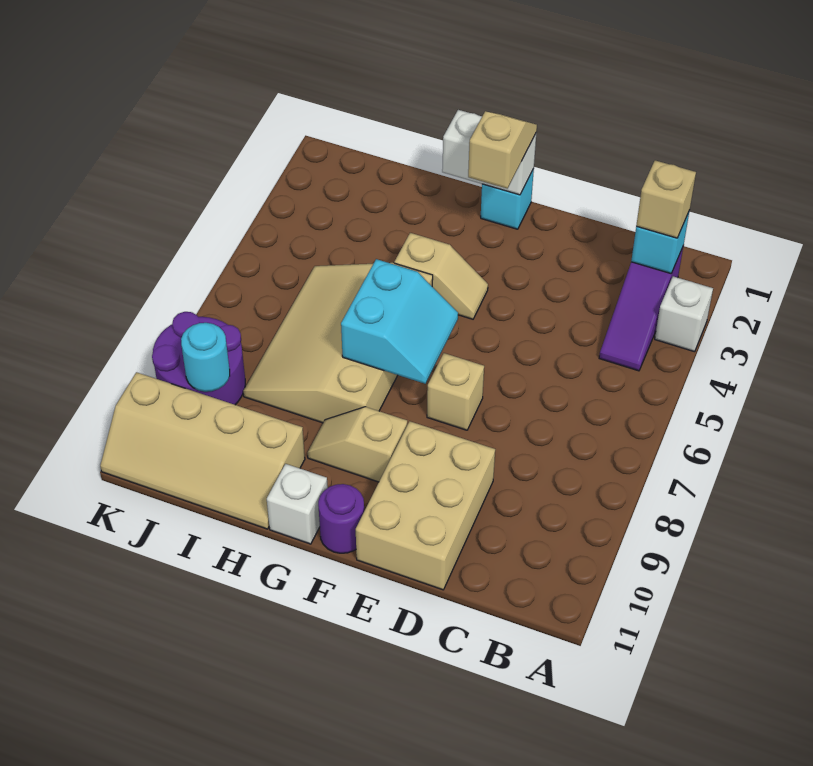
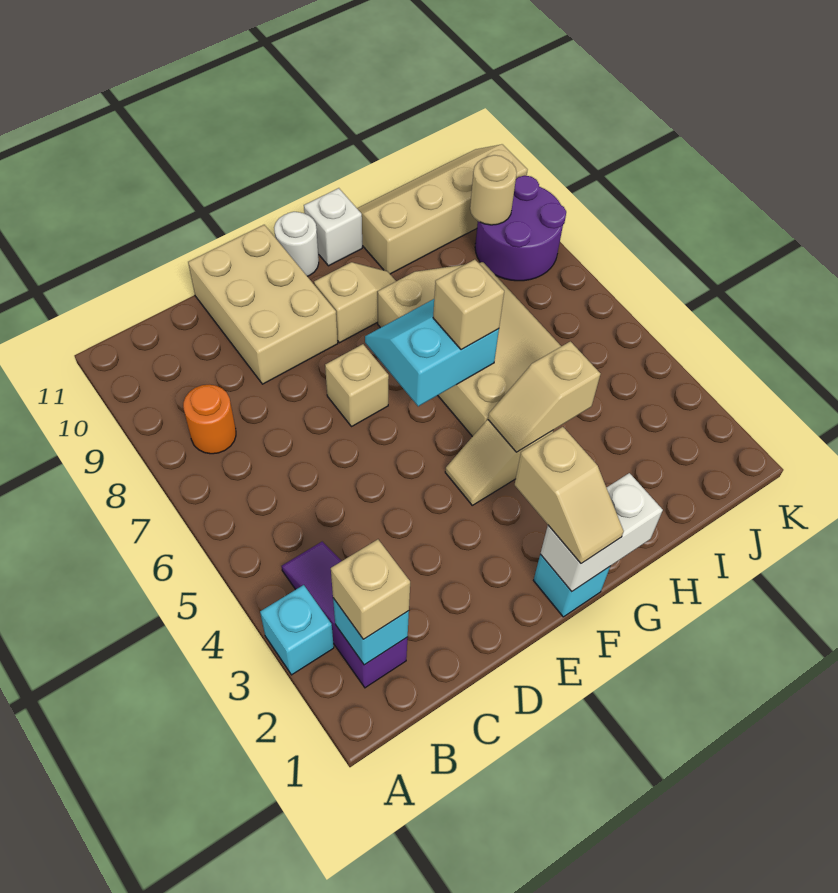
white 1x1 brick [655,276,713,352] -> cyan 1x1 brick [260,585,334,675]
none -> orange 1x1 round brick [183,385,236,454]
cyan 2x2 slope [341,259,458,384] -> cyan 2x2 slope turned to [365,299,499,406]
purple 1x1 round brick [318,484,364,553] -> white 1x1 round brick [274,212,319,276]
none -> tan 1x2 slope [488,341,601,452]
none -> tan 1x1 brick [433,260,504,350]
cyan 1x1 round brick [181,323,230,392] -> tan 1x1 round brick [470,155,517,225]

